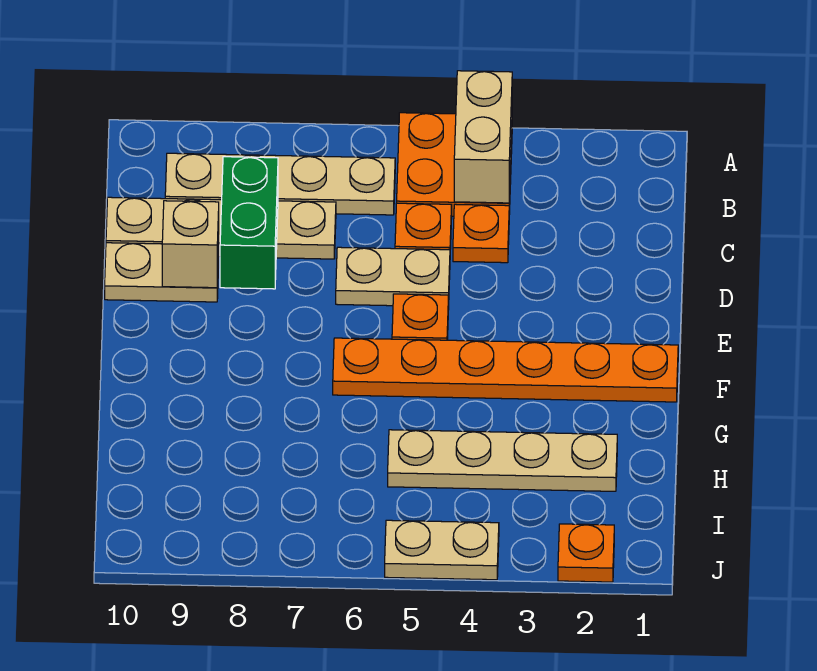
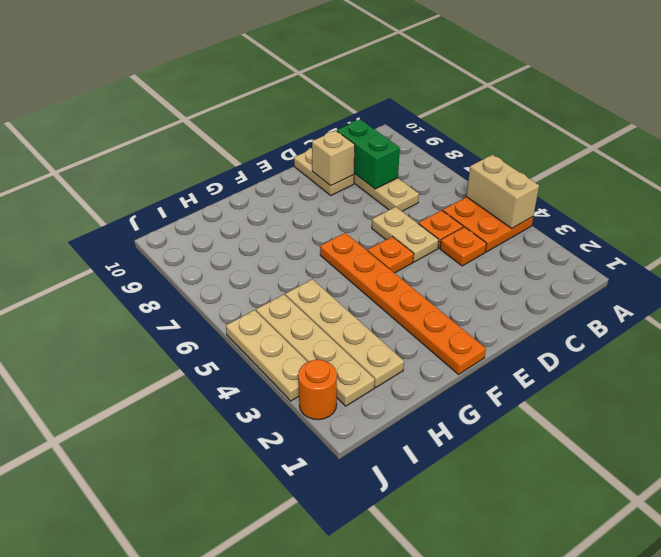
tan 1x2 brick [454,71,512,203] -> tan 1x2 brick turned to [466,155,539,229]
tan 1x4 plate [165,153,395,215] -> tan 1x4 plate moved to [256,294,375,406]
green 1x2 brick [220,157,278,289] -> green 1x2 brick turned to [337,120,400,189]
orange 1x1 plate [558,524,614,582] -> orange 1x1 round brick [298,360,337,420]
tan 1x2 plate [385,520,499,580] -> tan 1x3 plate [226,310,307,401]

